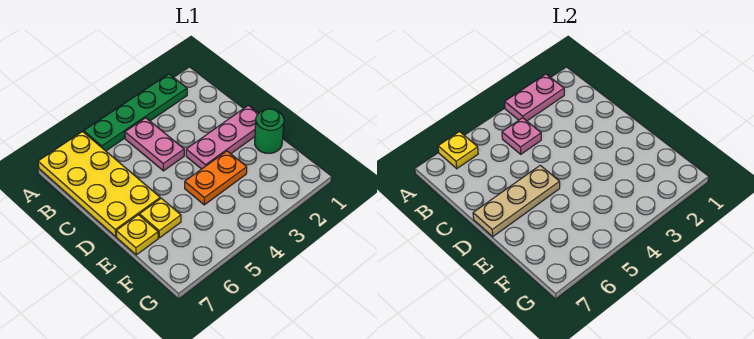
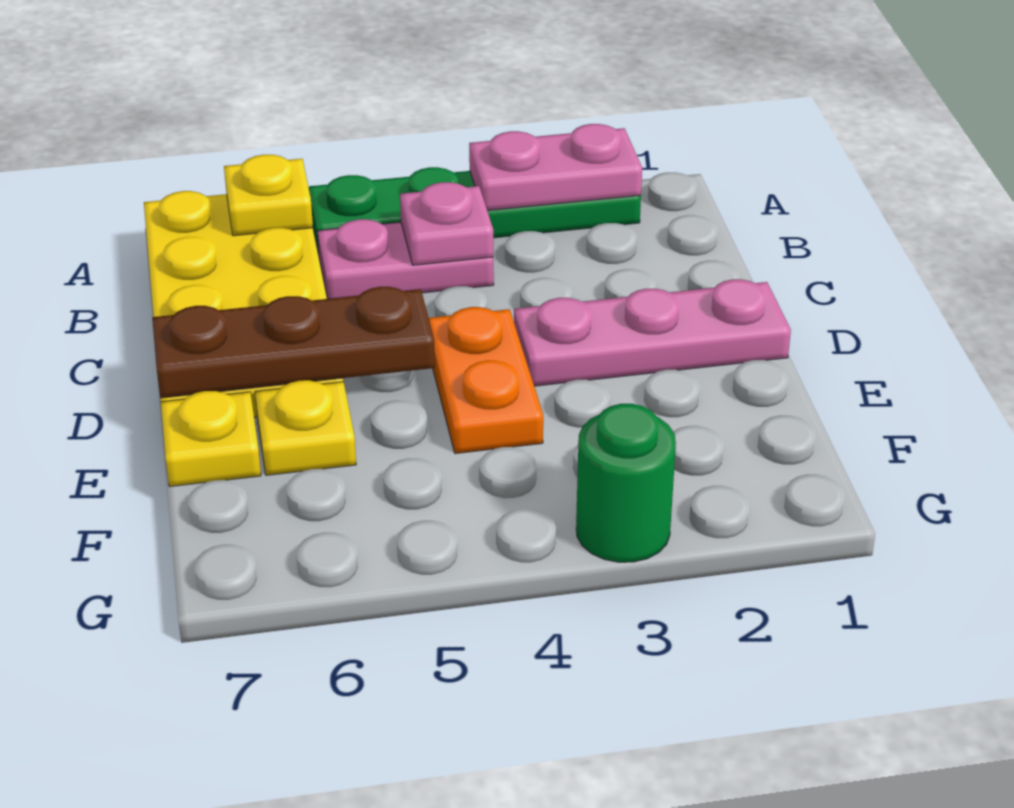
pink 1x2 plate [125,118,184,171] -> pink 1x2 plate turned to [317,219,494,299]
tan 1x3 plate [473,165,560,237] -> brown 1x3 plate [152,287,435,398]
green 1x1 round brick [255,109,284,153] -> green 1x1 round brick moved to [576,404,676,562]
orange 1x2 plate [185,151,247,205] -> orange 1x2 plate turned to [429,307,543,454]

